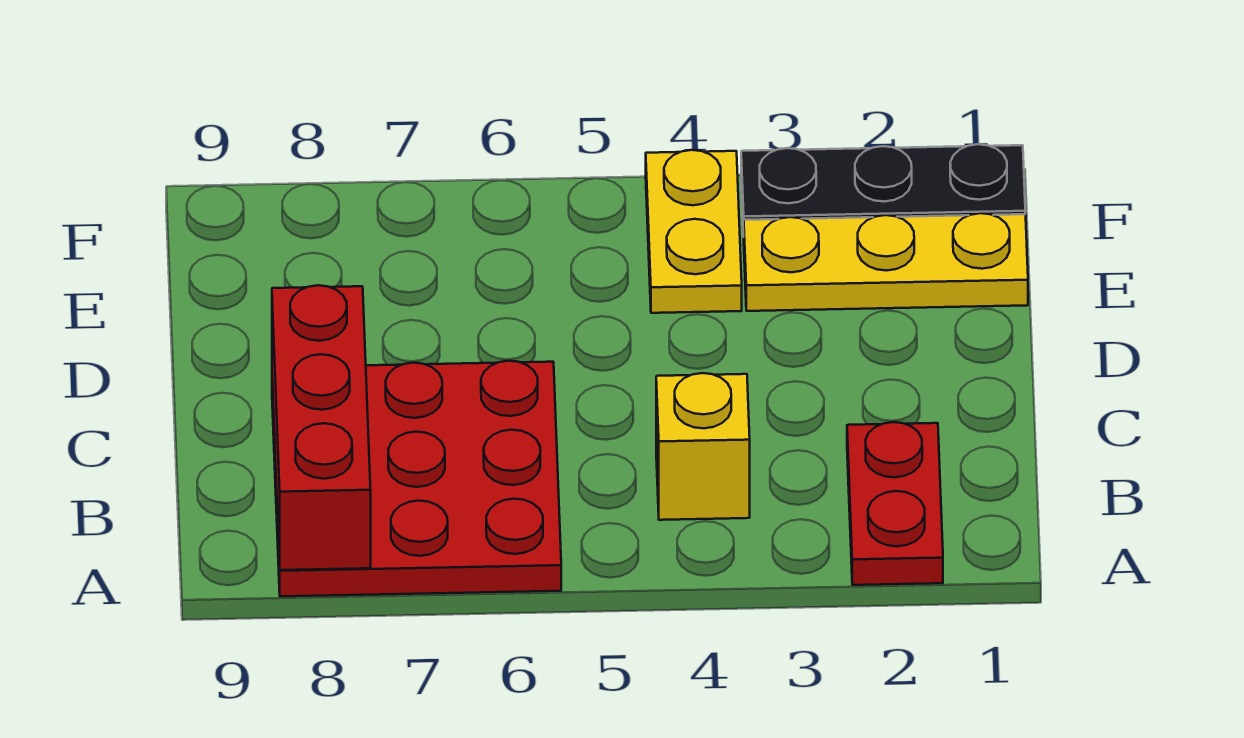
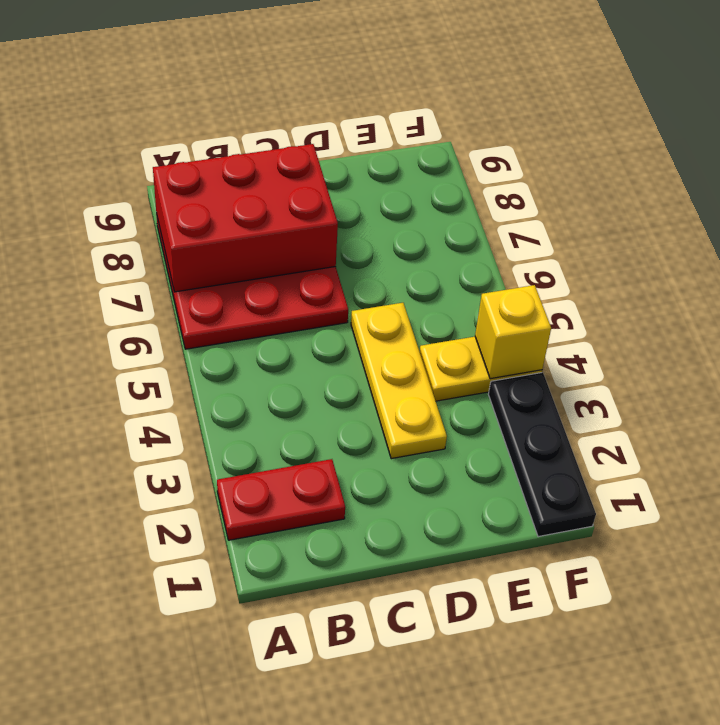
red 1x3 brick [272,285,371,570] -> red 2x3 brick [153,144,338,292]
yellow 1x1 brick [656,373,750,520] -> yellow 1x1 brick moved to [475,285,551,379]
yellow 1x3 plate [744,213,1028,311] -> yellow 1x3 plate moved to [351,303,447,459]

